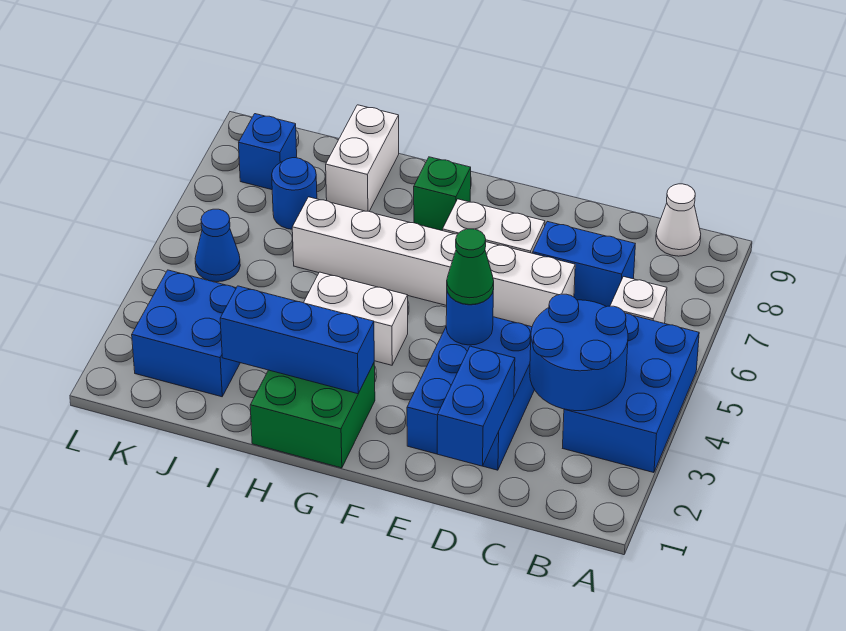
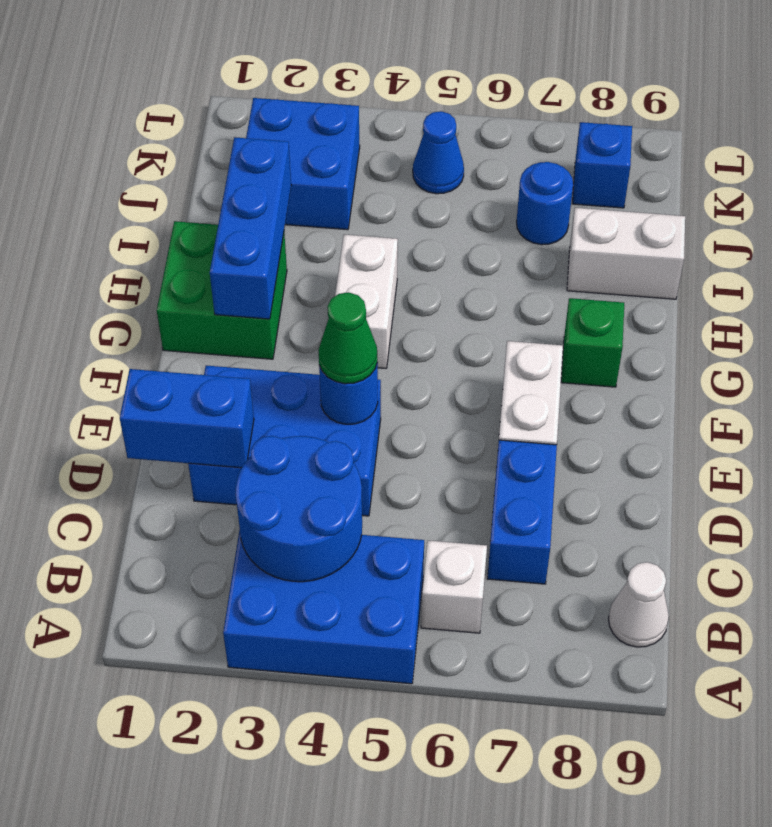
white 1x6 brick [292,197,575,327] -> none

